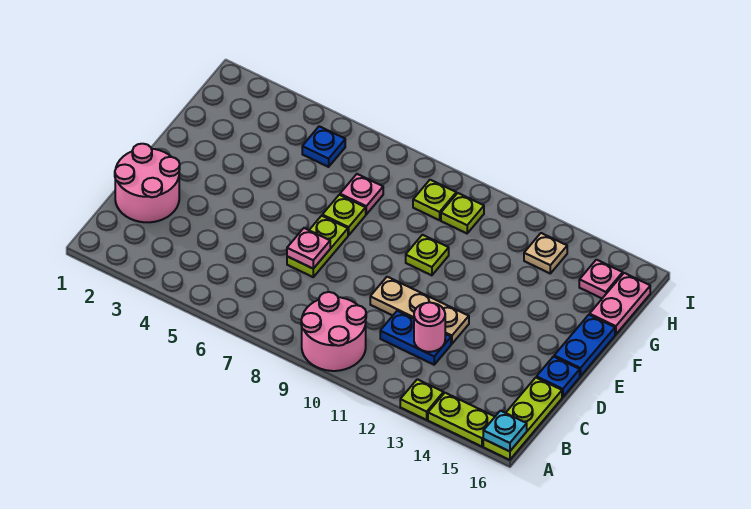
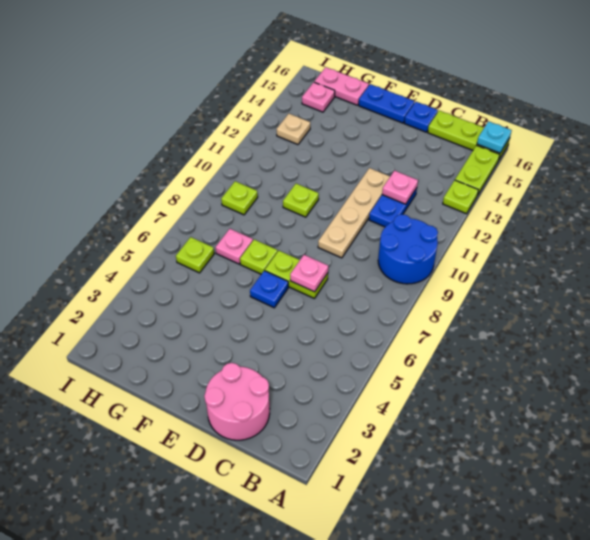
pink 2x2 round brick [301,292,366,371] -> blue 2x2 round brick [378,214,438,284]
pink 1x1 round brick [414,302,445,352] -> pink 1x1 plate [382,170,418,204]
tan 1x3 plate [370,277,469,344] -> tan 1x4 plate [318,168,390,258]
blue 1x1 plate [302,126,345,167] -> blue 1x1 plate moved to [250,271,288,308]
lime 1x1 plate [441,193,484,233] -> lime 1x1 plate moved to [176,237,214,273]

